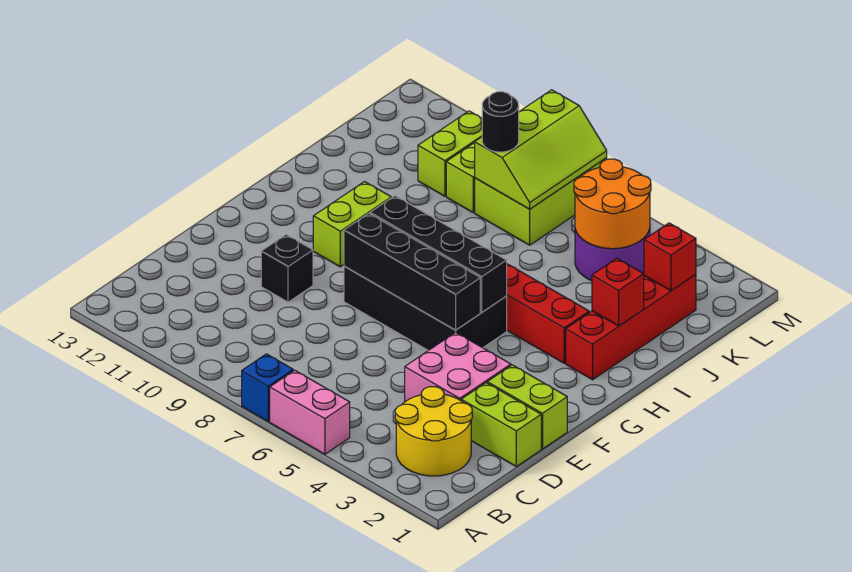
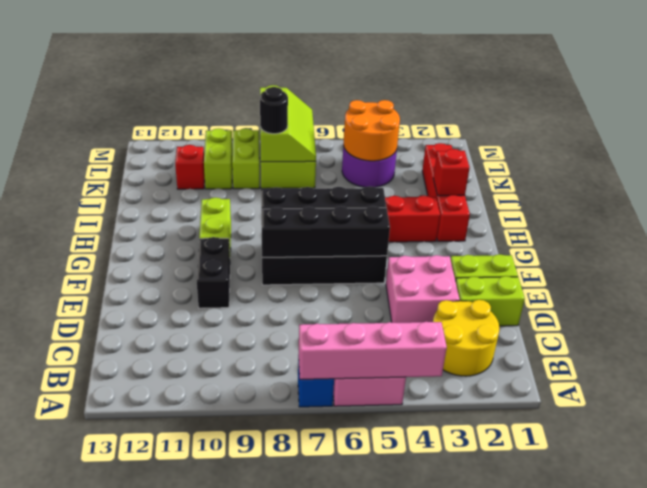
none -> pink 1x4 brick [299,322,447,379]
black 1x1 brick [261,235,313,302] -> black 1x2 brick [197,237,230,308]
red 1x1 brick [644,223,696,291] -> red 1x1 brick moved to [175,145,205,189]

